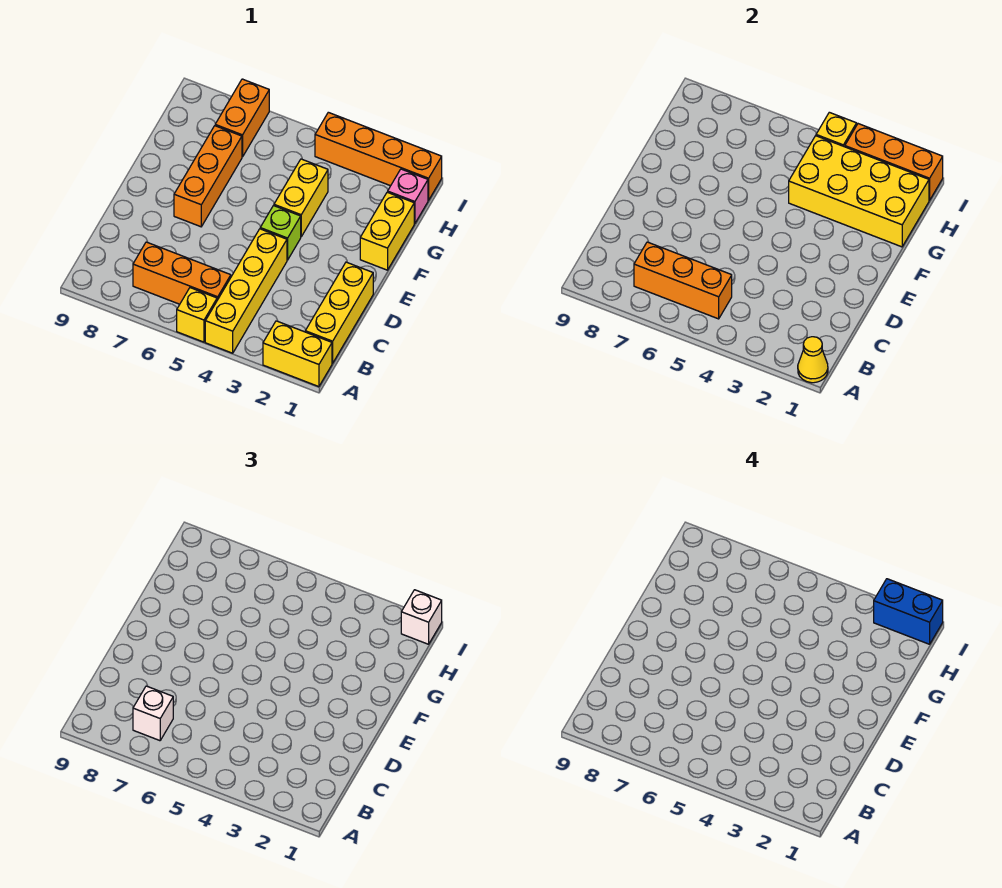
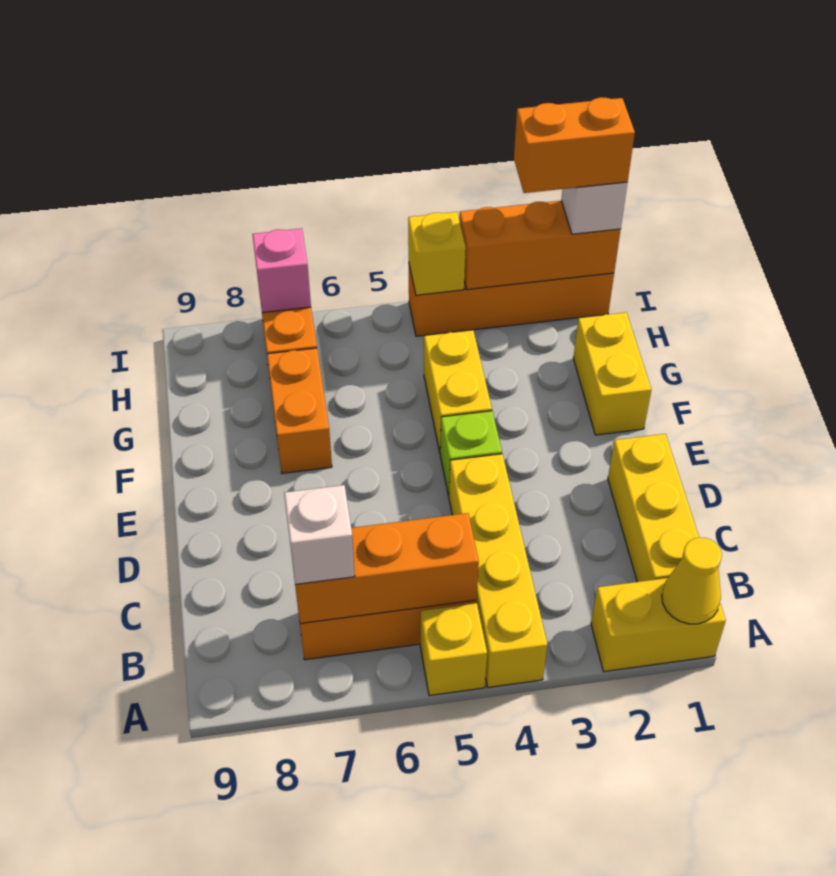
orange 1x3 brick [174,126,242,227] -> orange 1x2 brick [267,348,332,473]
yellow 2x4 brick [789,136,929,247] -> none
pink 1x1 brick [388,169,428,224] -> pink 1x1 brick moved to [252,228,311,313]
blue 1x2 brick [874,579,943,644] -> orange 1x2 brick [514,97,635,193]

